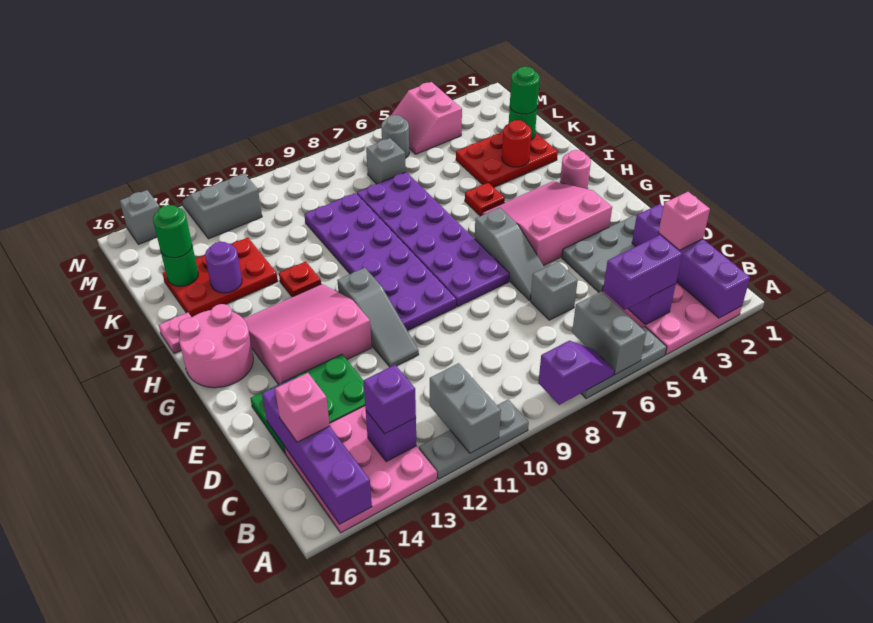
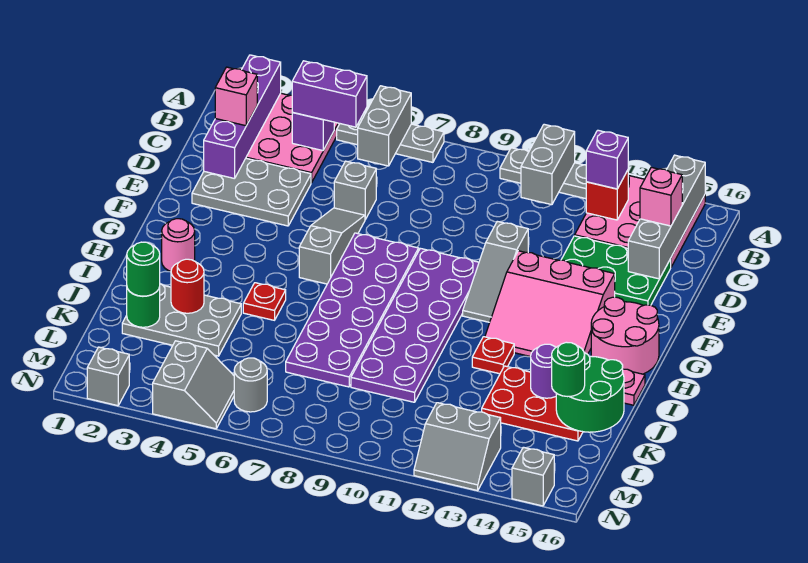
purple 1x2 slope [538,341,615,405] -> none
purple 1x4 brick [262,378,372,524] -> grey 1x4 brick [628,155,705,279]
purple 1x1 brick [366,411,416,461] -> red 1x1 brick [586,170,628,220]
grey 1x3 slope [337,268,419,367] -> grey 1x3 slope turned to [463,221,528,322]
pink 3x3 slope [482,181,612,265] -> none
red 2x3 plate [456,132,558,187] -> grey 2x3 plate [122,284,241,356]
green 1x1 round brick [161,246,198,286] -> green 2x2 round brick [556,353,624,432]
grey 1x1 brick [366,138,406,184] -> grey 1x1 brick moved to [87,347,129,406]
pink 2x2 slope [391,82,462,154] -> grey 2x2 slope [153,341,234,429]

